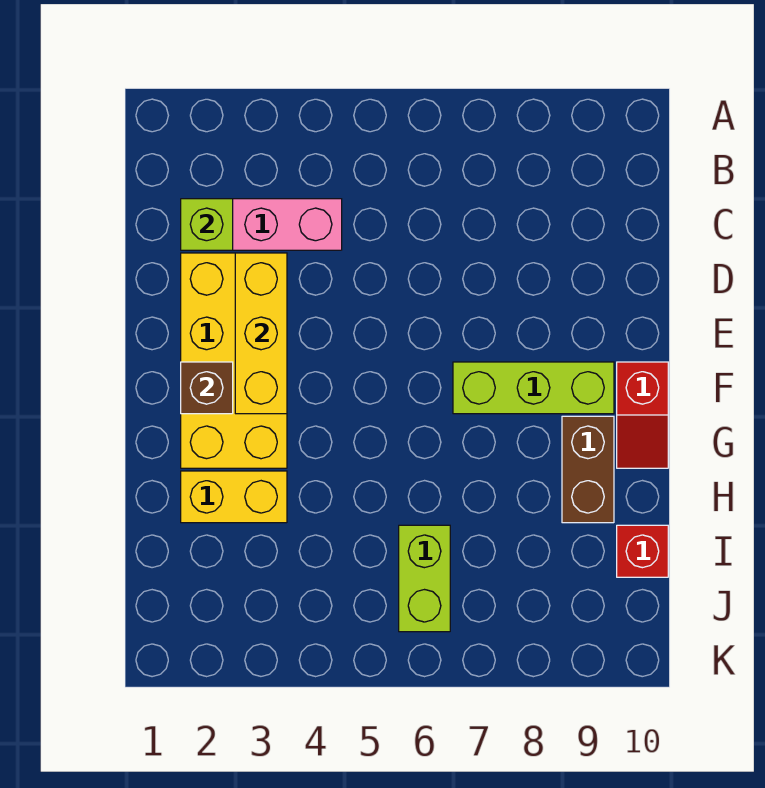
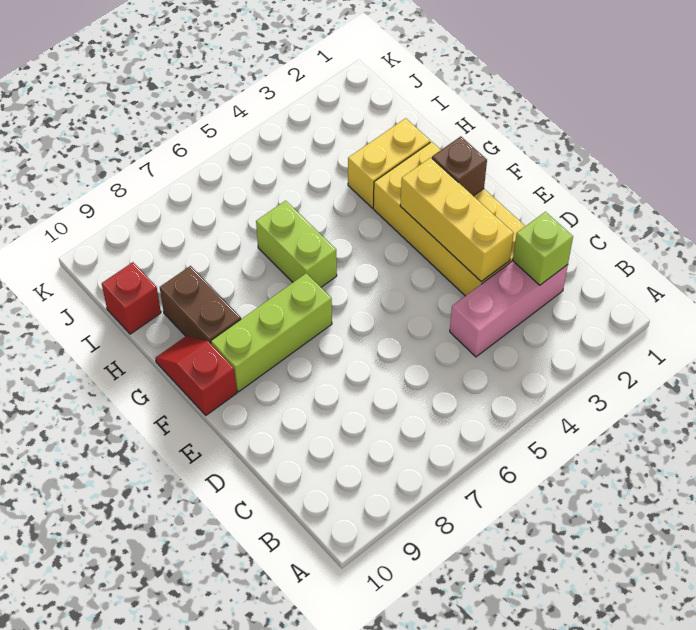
lime 1x2 brick [399,525,450,632] -> lime 1x2 brick moved to [256,201,337,287]

